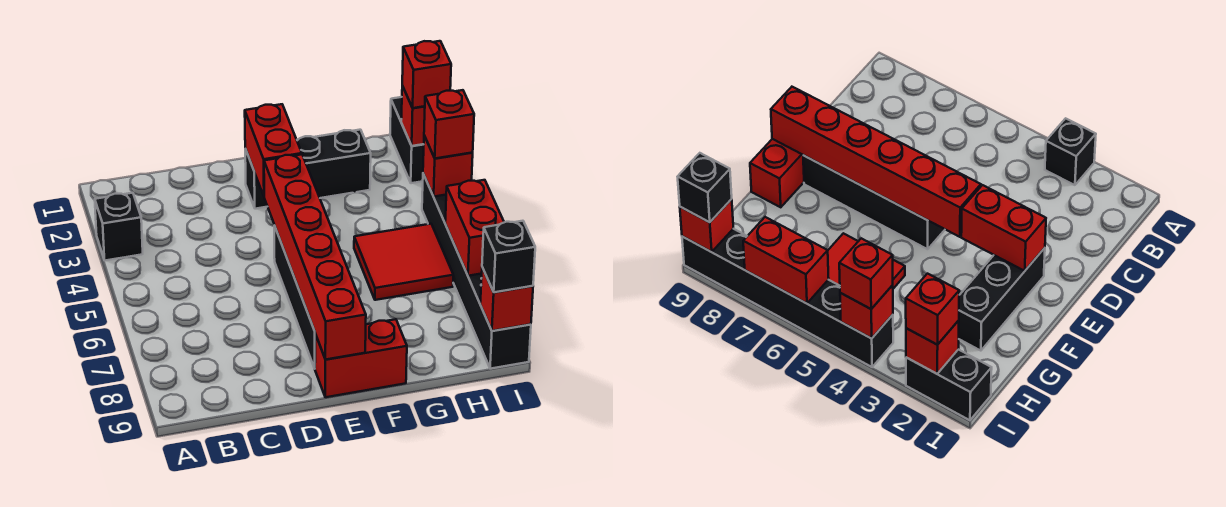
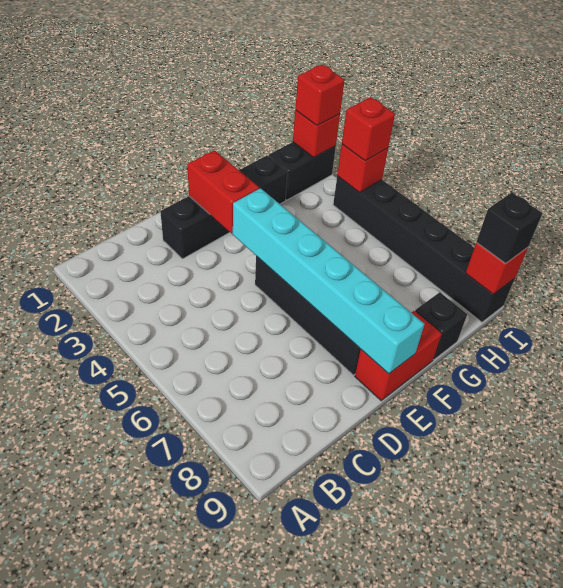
black 1x1 brick [95,193,143,261] -> black 1x1 brick moved to [415,292,467,360]
black 1x3 brick [245,130,371,209] -> black 1x4 brick [160,156,288,259]
red 1x6 brick [264,154,366,360] -> cyan 1x6 brick [233,188,424,374]
red 2x2 tile [354,224,453,300] -> none
black 1x2 brick [390,97,424,183] -> black 1x2 brick turned to [268,142,336,200]
red 1x2 brick [445,180,504,276] -> none

